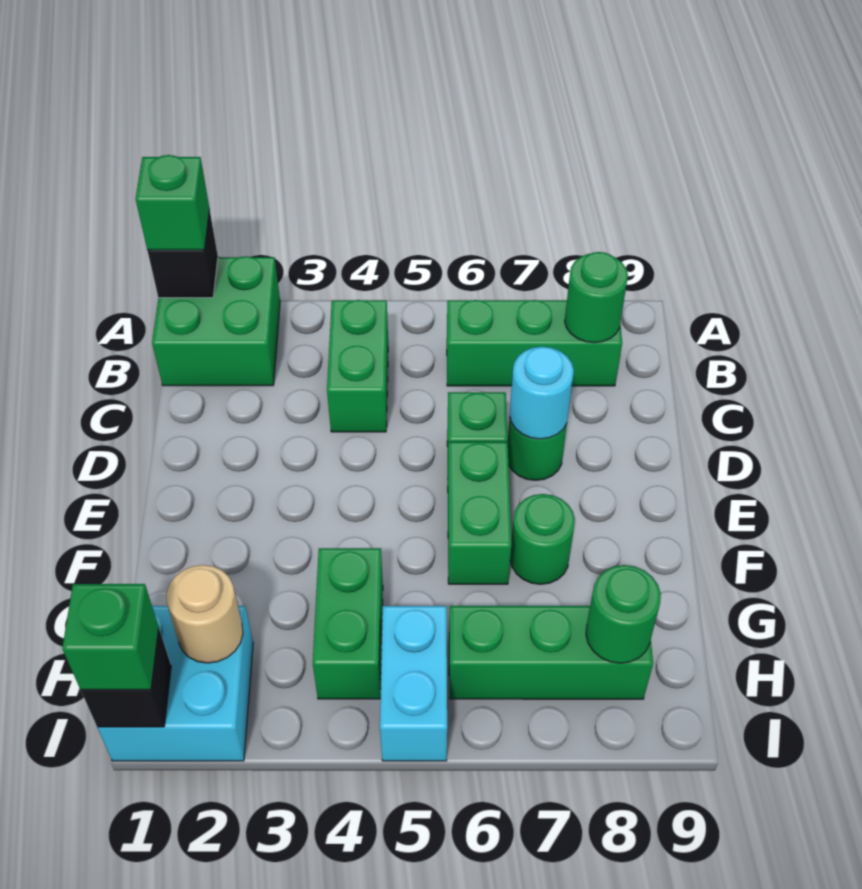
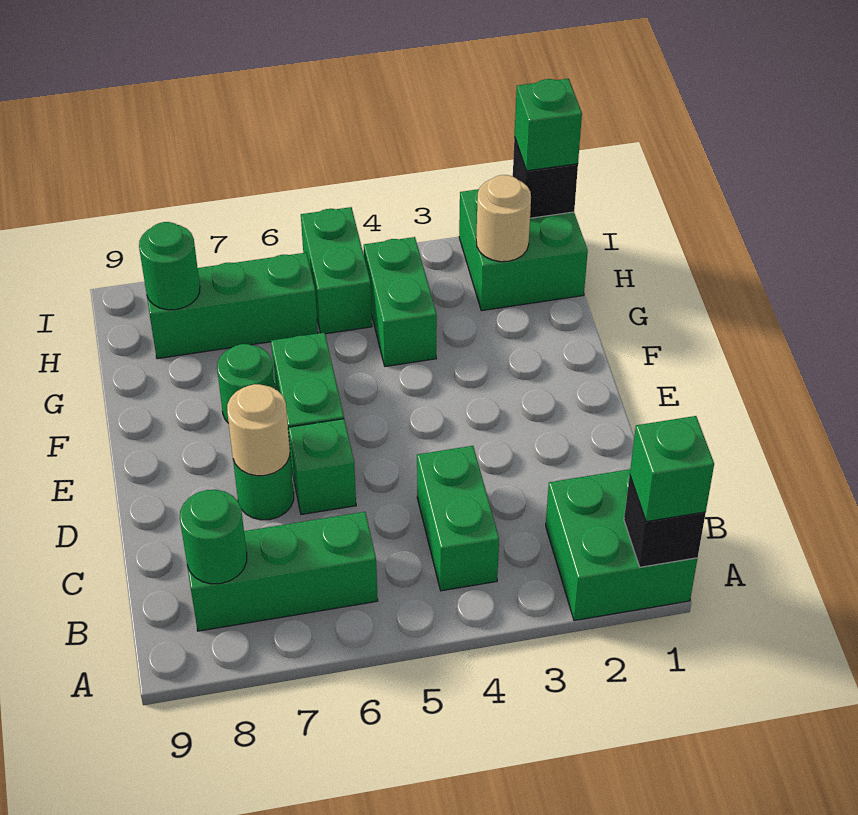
cyan 1x1 round brick [510,347,574,439] -> tan 1x1 round brick [227,384,290,476]
cyan 2x2 brick [97,606,253,761] -> green 2x2 brick [459,189,588,311]
cyan 1x2 brick [380,606,447,761] -> green 1x2 brick [301,207,372,334]

